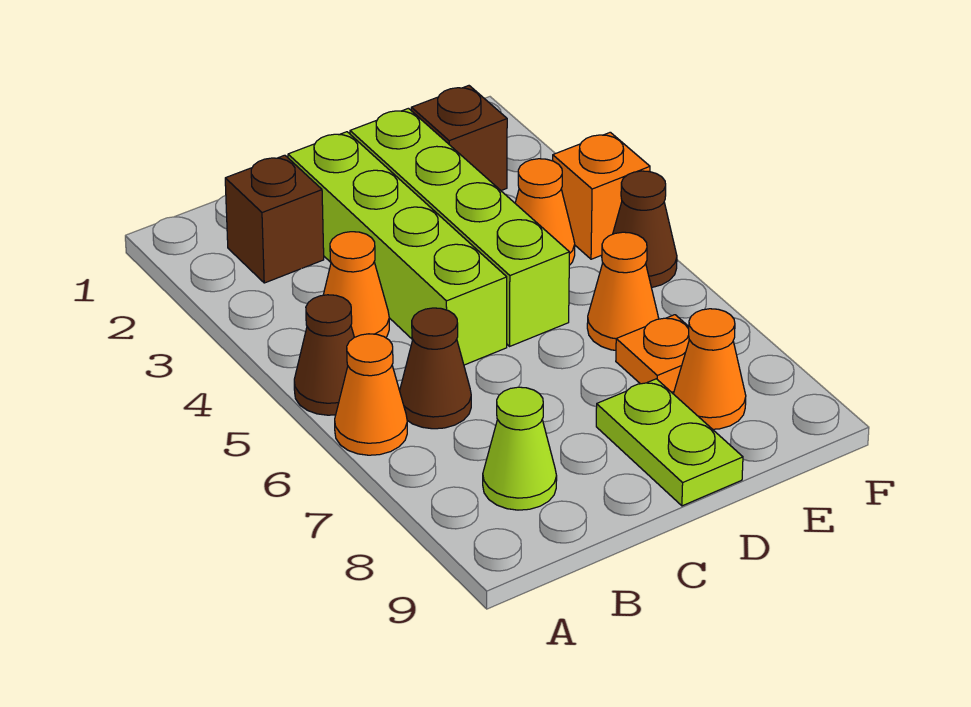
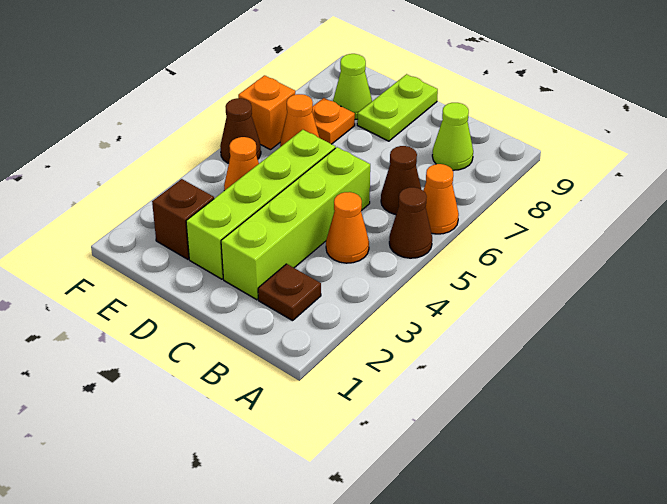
brown 1x1 brick [225,155,324,283] -> brown 1x1 plate [258,264,321,321]
orange 1x1 cone [674,309,746,429] -> lime 1x1 cone [333,54,372,119]
orange 1x1 brick [553,132,650,259] -> orange 1x1 brick moved to [238,75,295,150]

